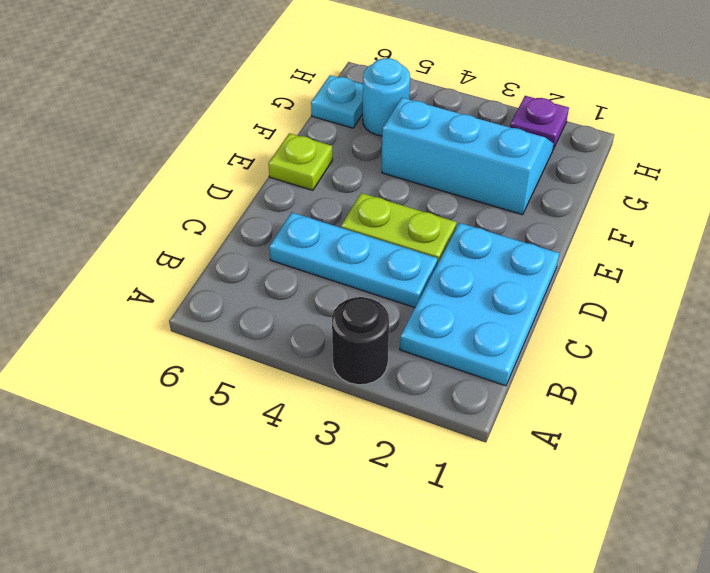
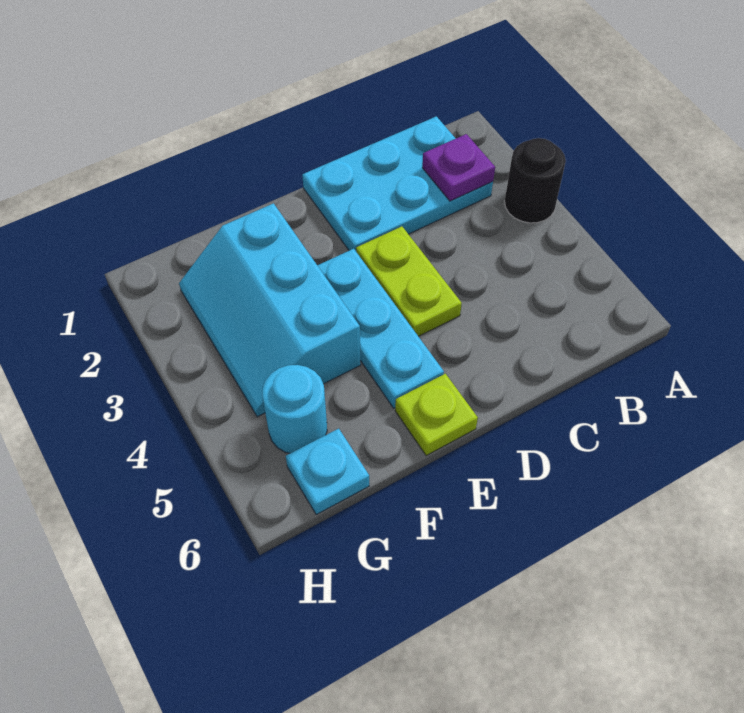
cyan 1x3 plate [269,212,438,308] -> cyan 1x3 plate moved to [317,249,444,408]
purple 1x1 plate [510,96,569,149] -> purple 1x1 plate moved to [422,134,495,201]

